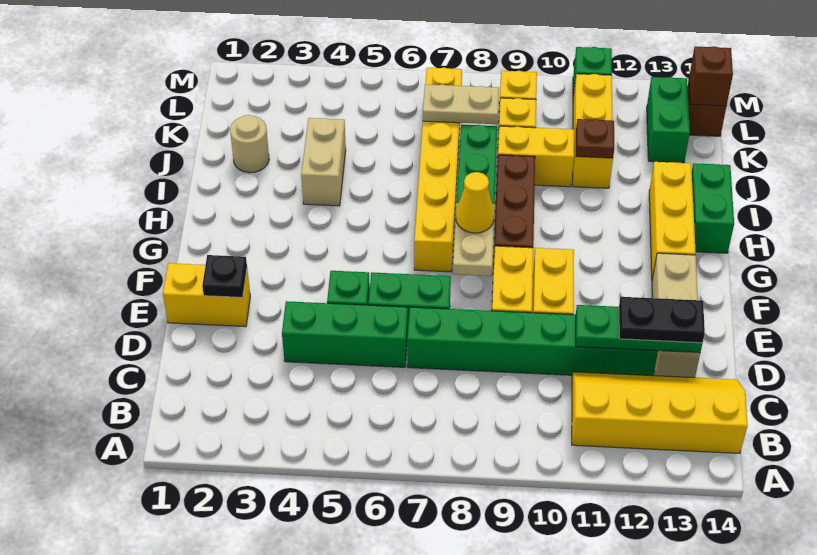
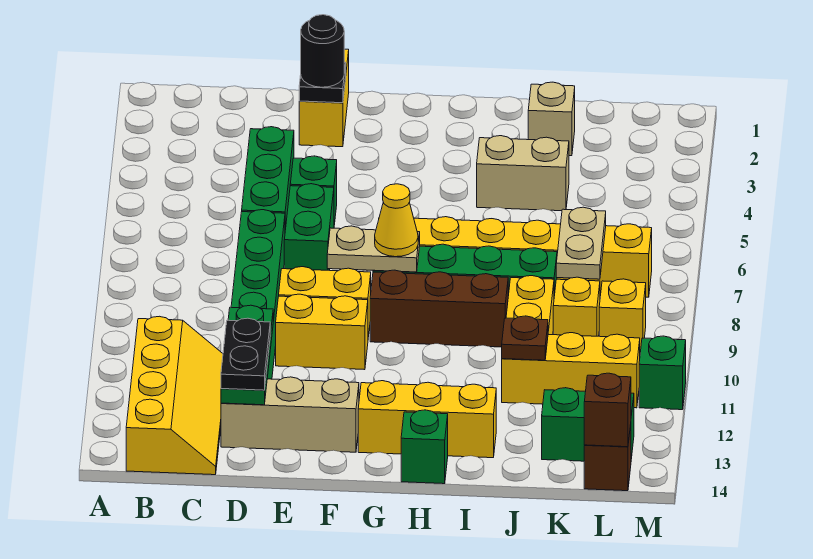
none -> black 1x1 round brick [301,15,344,87]
green 1x2 brick [692,163,734,253] -> green 1x1 brick [401,410,448,484]
tan 1x1 round brick [230,115,269,173] -> tan 1x1 brick [528,82,575,156]

